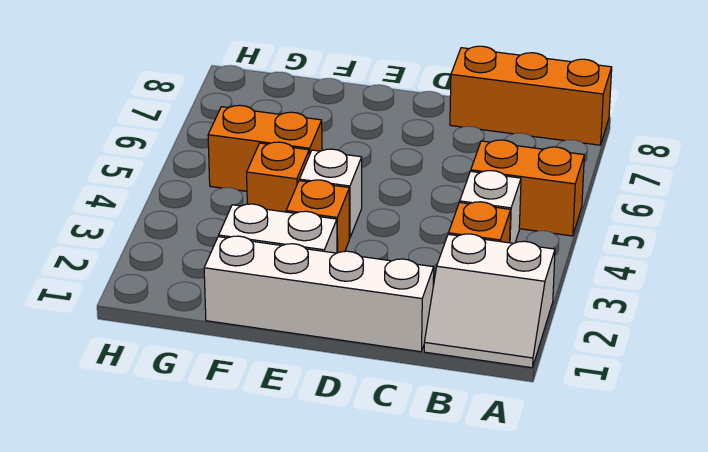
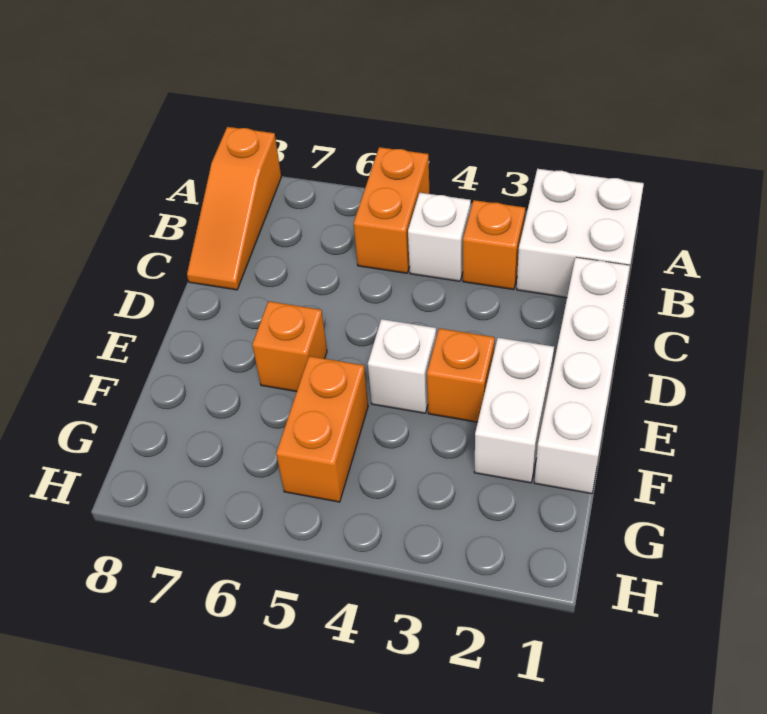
white 2x2 slope [424,234,555,368] -> white 2x2 brick [517,169,644,298]
orange 1x3 brick [450,46,612,145] -> orange 1x3 slope [187,127,281,290]
orange 1x1 brick [247,142,309,212] -> orange 1x1 brick moved to [252,301,327,392]

